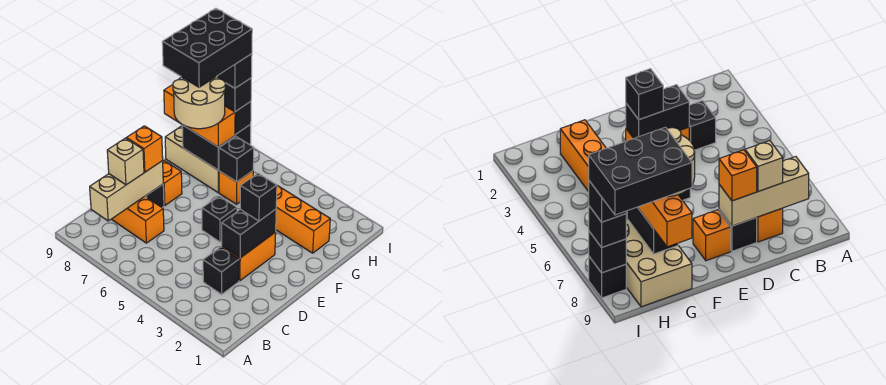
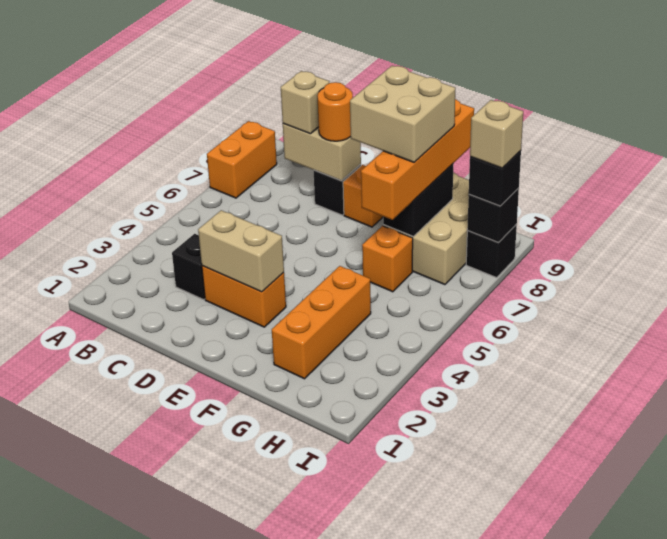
tan 1x3 brick [90,161,163,221] -> tan 1x2 brick [283,124,361,181]
orange 1x2 brick [112,196,164,243] -> orange 1x2 brick moved to [207,121,277,198]
black 1x2 brick [222,209,276,258] -> tan 1x2 brick [198,210,284,292]
orange 1x1 brick [126,126,163,172] -> orange 1x1 round brick [317,82,353,141]
black 1x1 brick [240,173,277,221] -> none
black 1x1 brick [202,196,237,242] -> none
tan 2x2 round brick [173,77,225,129] -> tan 2x2 brick [350,66,455,162]
black 1x1 brick [219,137,254,182] -> none
orange 1x3 brick [164,85,235,147] -> orange 1x4 brick [361,99,474,220]
black 2x3 brick [162,8,252,87] -> none
black 1x1 brick [217,54,252,88] -> tan 1x1 brick [470,100,523,168]

